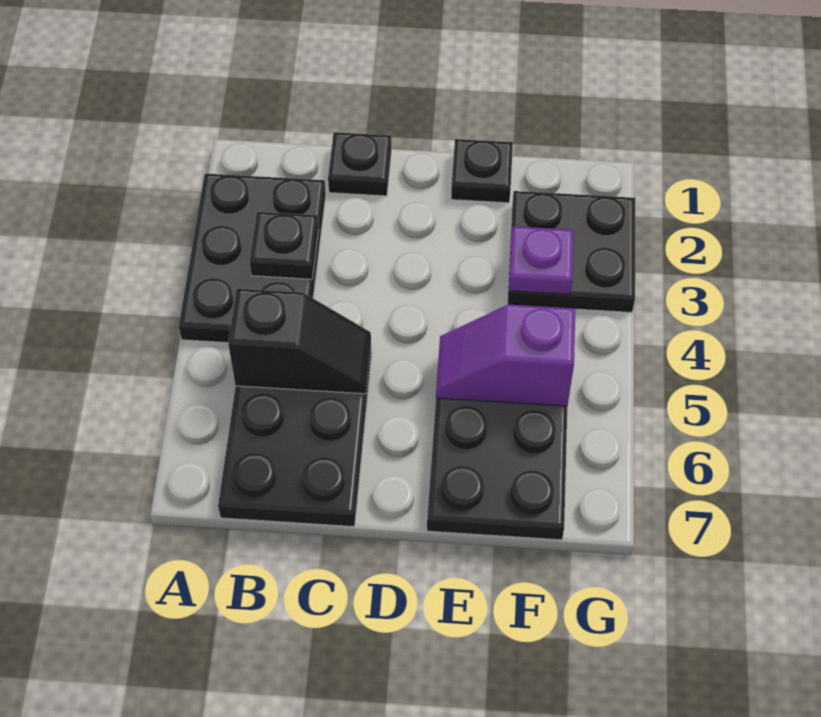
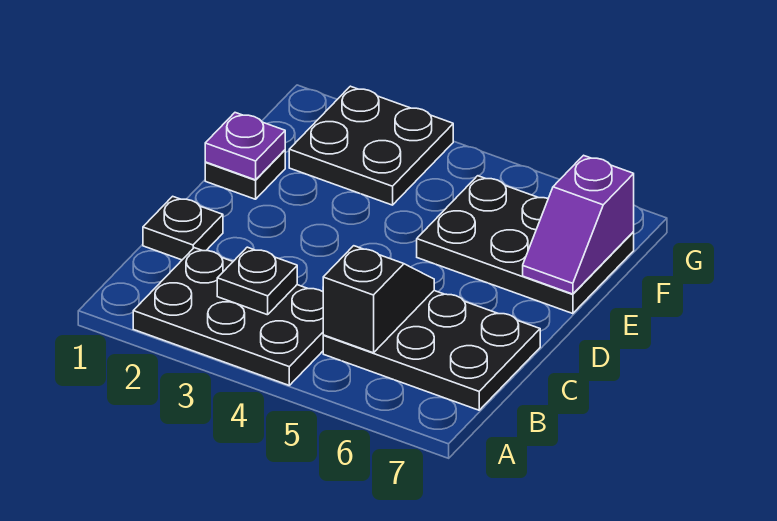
purple 1x2 slope [436,305,575,406] -> purple 1x2 slope moved to [523,155,634,294]
purple 1x1 plate [509,226,574,294] -> purple 1x1 plate moved to [205,113,285,180]

